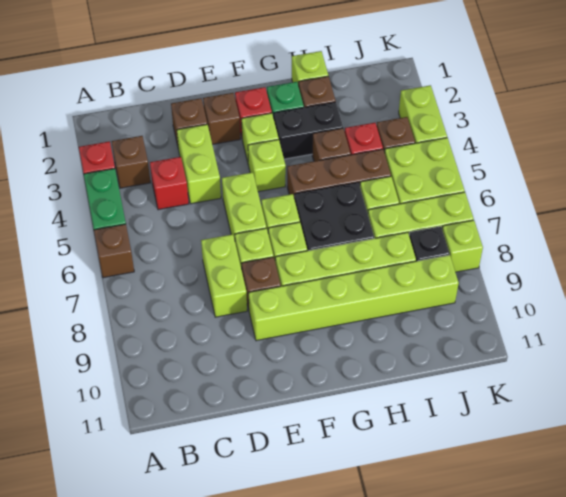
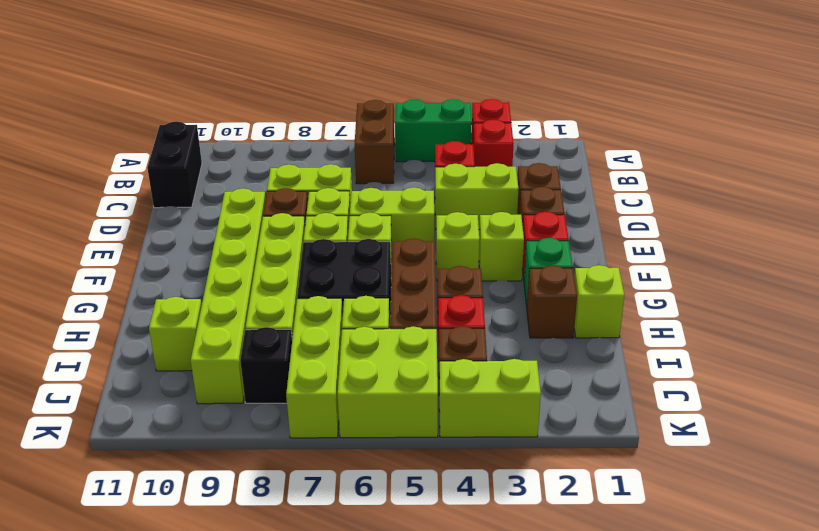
brown 1x1 brick [94,224,134,278] -> brown 1x2 brick [355,100,395,184]
brown 1x1 brick [112,136,151,188] -> red 1x1 brick [473,119,514,167]
black 1x2 brick [274,102,343,159] -> black 1x2 brick moved to [147,121,202,208]
lime 1x1 brick [442,220,483,272] -> lime 1x1 brick moved to [149,297,202,371]

